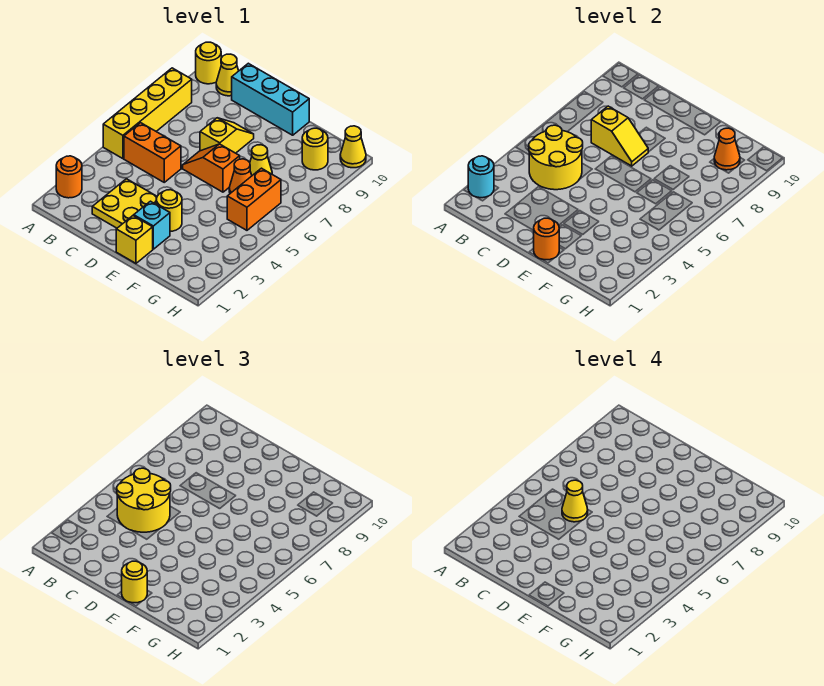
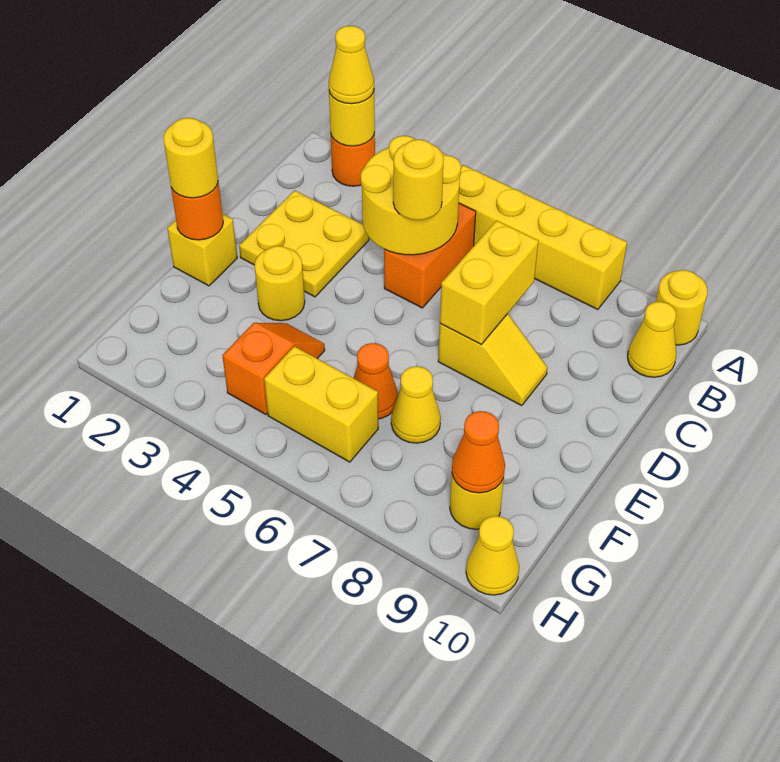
cyan 1x1 round brick [468,156,494,198] -> yellow 1x1 round brick [329,92,375,146]
yellow 2x2 round brick [117,468,171,532] -> yellow 1x1 round brick [393,140,444,220]
yellow 1x1 cone [562,480,588,522] -> yellow 1x1 cone moved to [329,26,374,104]
yellow 1x2 slope [591,106,648,166] -> yellow 1x2 brick [440,221,538,344]
cyan 1x3 brick [232,63,309,135] -> none
orange 1x2 slope [183,144,240,192] -> orange 1x2 slope moved to [222,323,325,415]
cyan 1x1 brick [134,201,170,249] -> none
orange 1x2 brick [227,168,281,230] -> yellow 1x2 brick [264,346,378,462]

